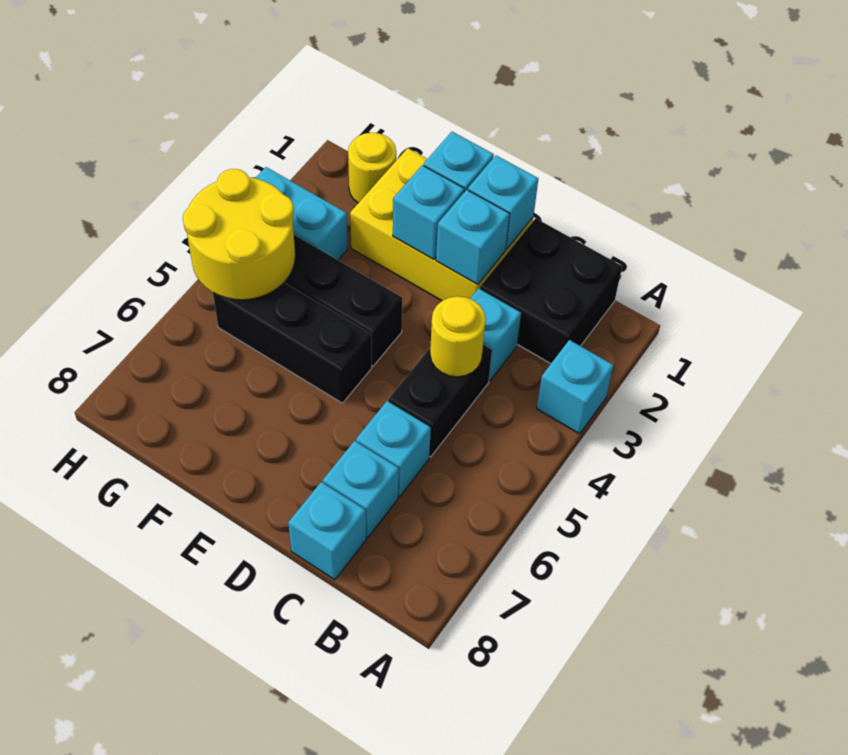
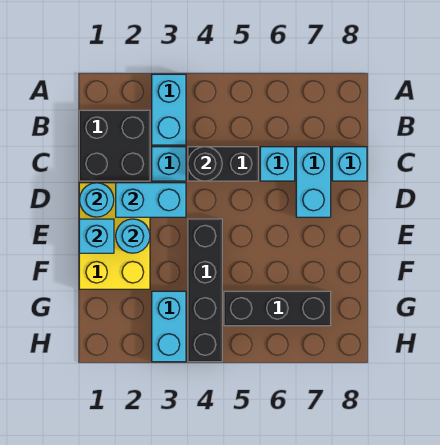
cyan 1x1 brick [537,340,613,434] -> cyan 1x2 brick [152,74,186,145]
yellow 1x1 round brick [430,296,486,377] -> black 1x1 round brick [188,147,222,181]
cyan 1x1 brick [323,441,399,537] -> cyan 1x2 brick [296,147,331,217]
cyan 1x1 brick [468,155,538,249] -> cyan 1x1 round brick [79,183,114,217]
cyan 1x1 brick [436,190,510,284] -> cyan 1x2 brick [116,183,186,217]
cyan 1x1 brick [393,165,464,260] -> cyan 1x1 round brick [116,219,150,253]
black 1x3 brick [213,283,372,403] -> black 1x3 brick turned to [224,291,331,326]
yellow 1x1 round brick [348,133,396,203] -> none
yellow 2x2 round brick [183,169,295,300] -> none

